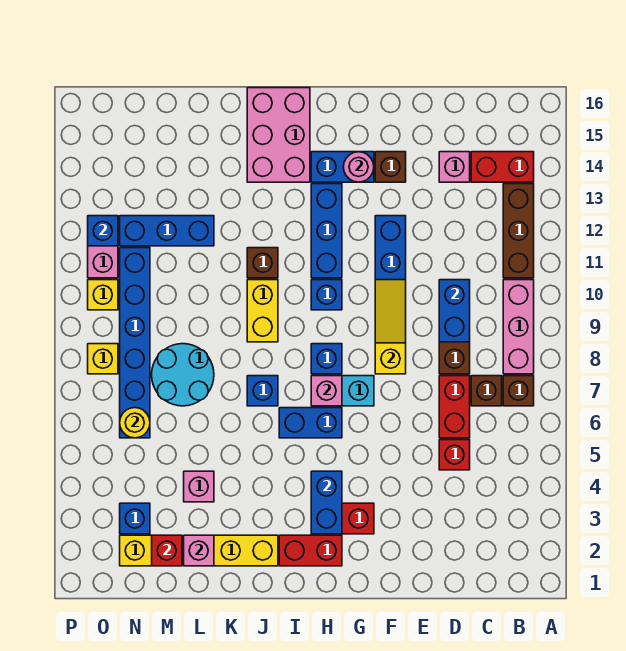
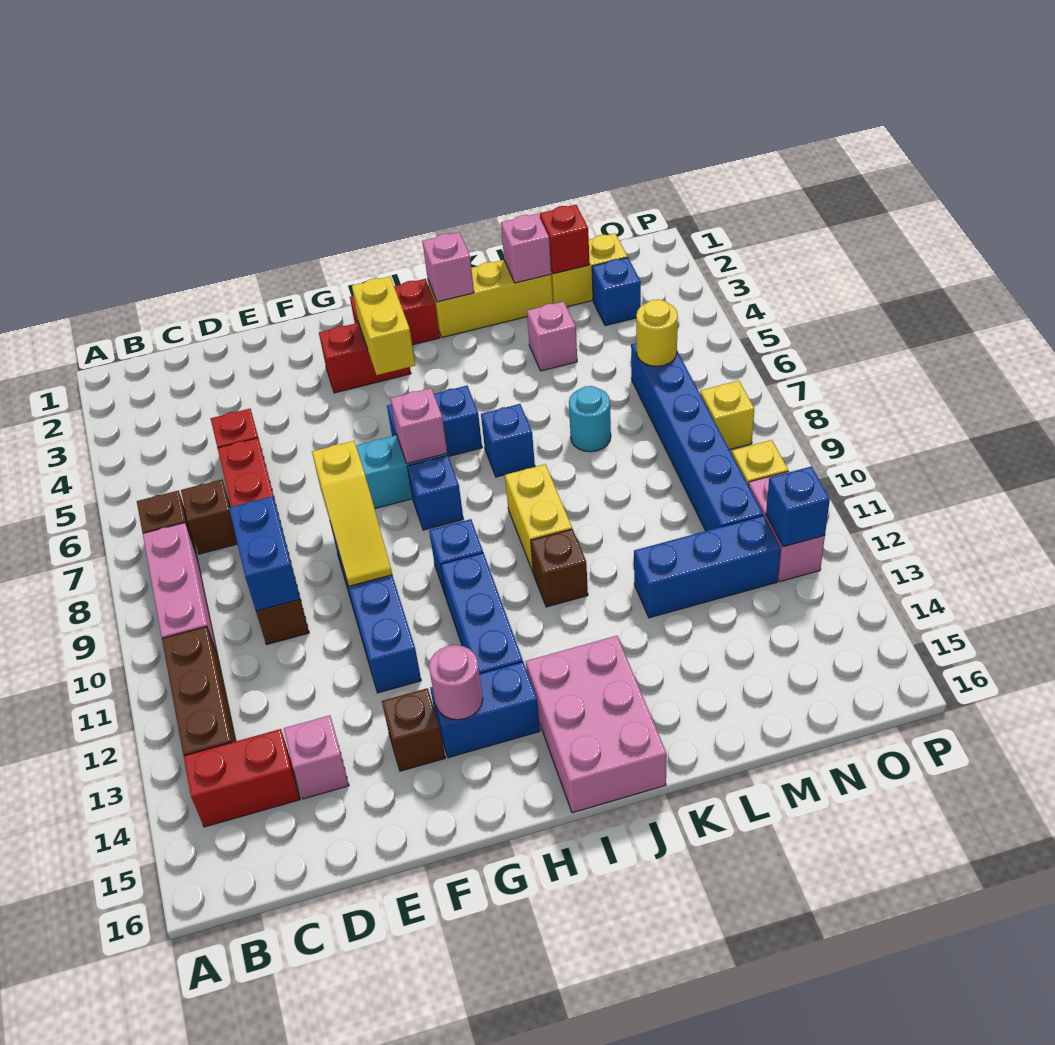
blue 1x2 brick [311,471,342,534] -> yellow 1x2 brick [352,276,415,375]
none -> pink 1x1 brick [422,232,474,302]
cyan 2x2 round brick [152,344,214,406] -> cyan 1x1 round brick [569,386,611,452]

